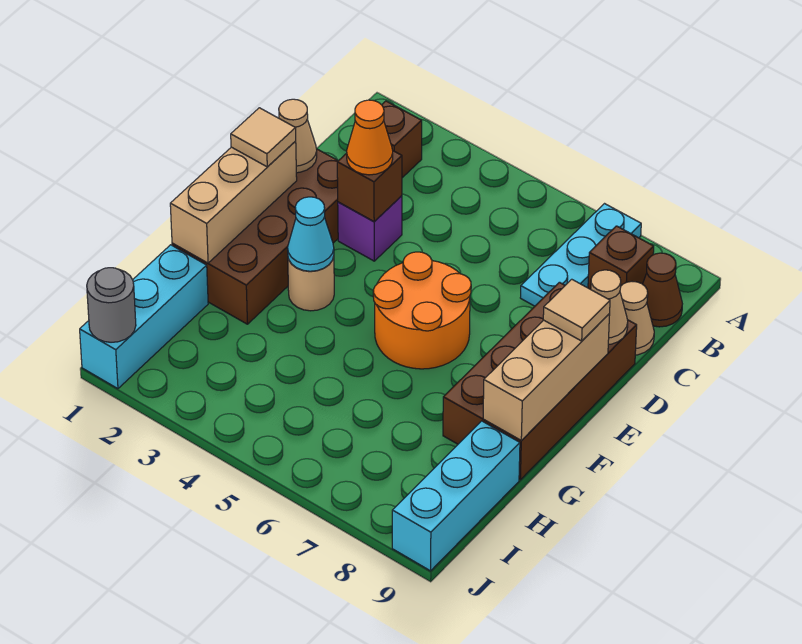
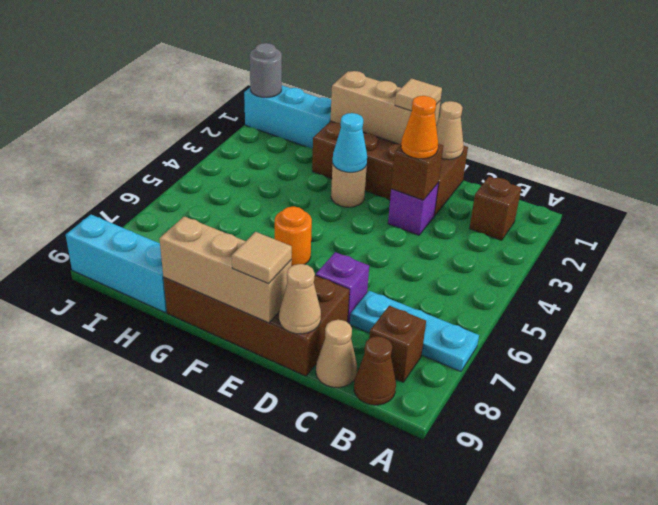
none -> purple 1x1 brick [316,252,369,323]
orange 2x2 round brick [373,252,471,369] -> orange 1x1 round brick [275,206,312,265]

